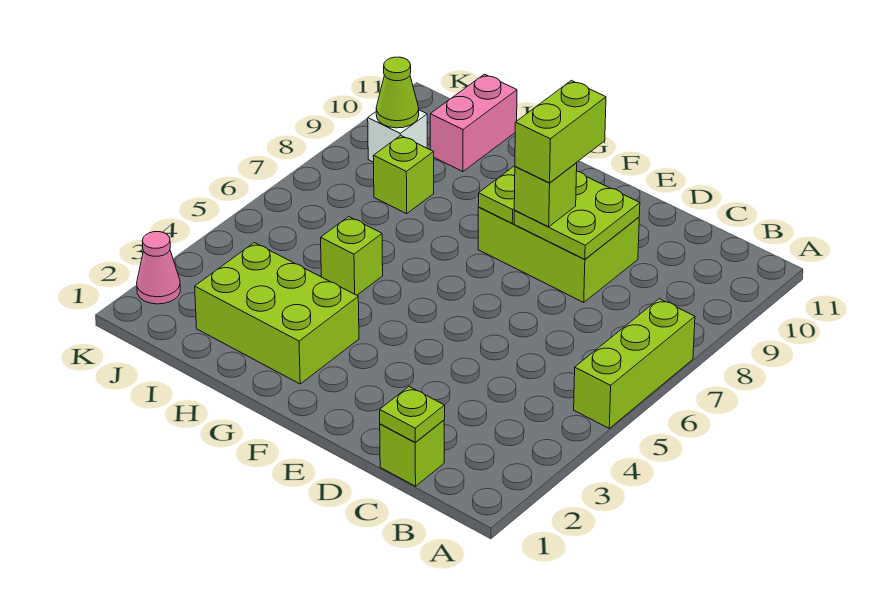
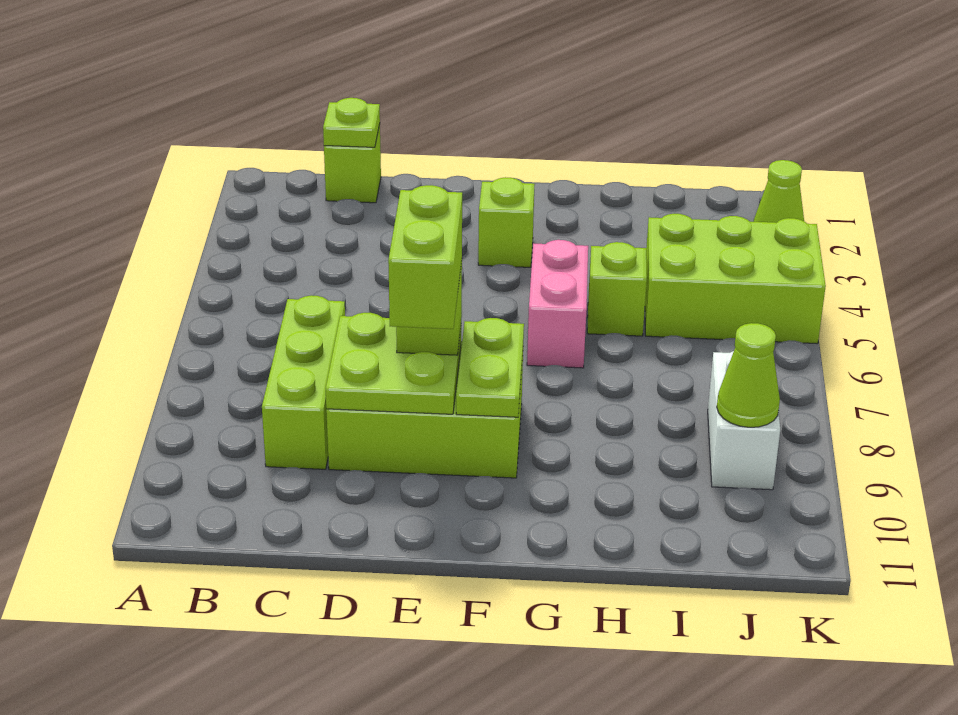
lime 1x3 brick [574,299,695,428] -> lime 1x3 brick moved to [262,295,345,469]
lime 2x3 brick [195,243,359,384] -> lime 2x3 brick moved to [645,214,826,344]
lime 1x1 brick [373,135,434,214] -> lime 1x1 brick moved to [478,177,535,267]
pink 1x2 brick [430,74,517,172] -> pink 1x2 brick moved to [527,240,588,368]
white 1x1 brick [368,110,427,162] -> white 1x2 brick [708,351,780,490]
pink 1x1 cone [137,232,180,304] -> lime 1x1 cone [753,160,804,223]

